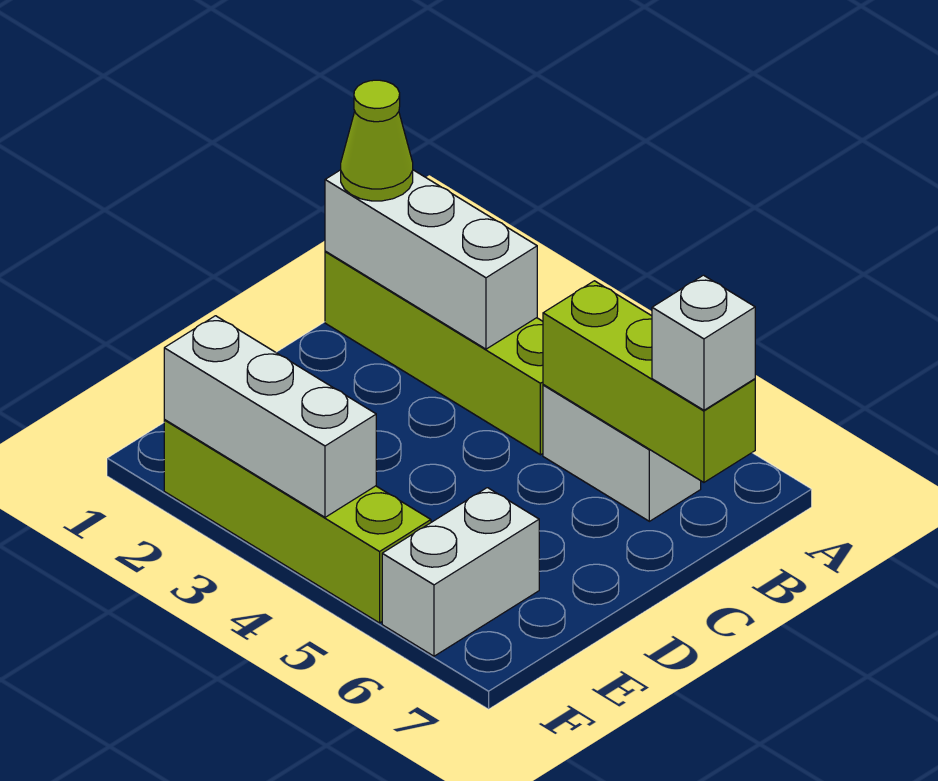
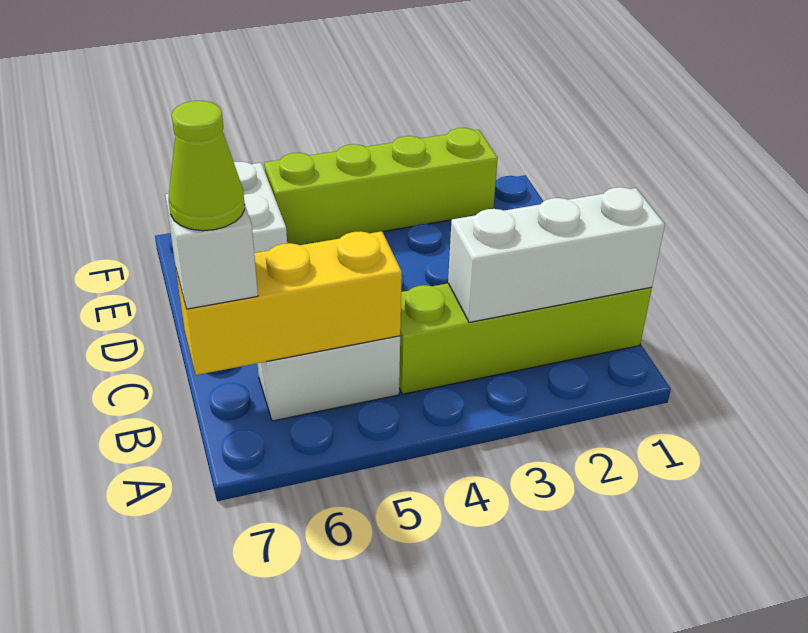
lime 1x1 cone [341,80,413,201] -> lime 1x1 cone moved to [169,101,245,231]
lime 1x3 brick [543,281,755,482] -> yellow 1x3 brick [176,231,402,375]
white 1x3 brick [164,316,376,517] -> none

